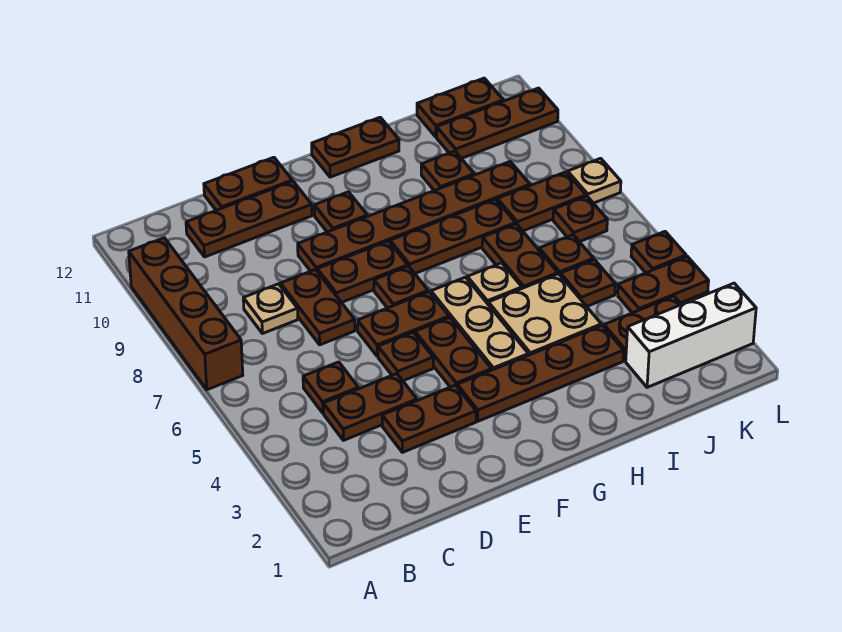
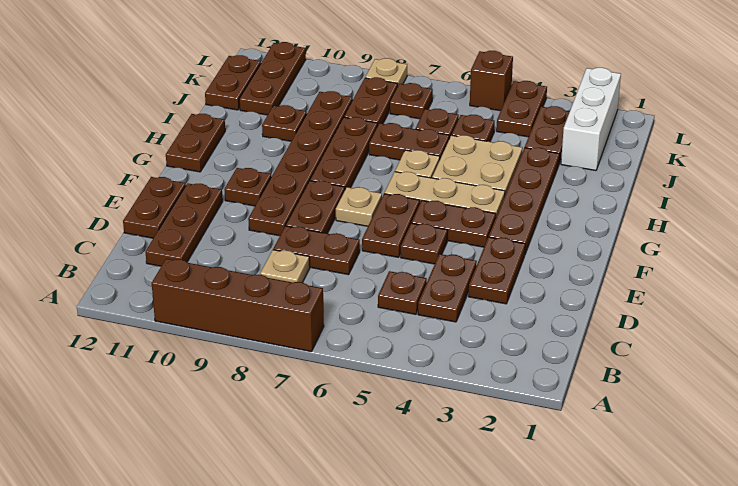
brown 1x1 plate [374,266,428,308] -> tan 1x1 plate [336,187,382,226]
brown 1x1 plate [631,232,686,273] -> brown 1x1 brick [470,51,513,111]

